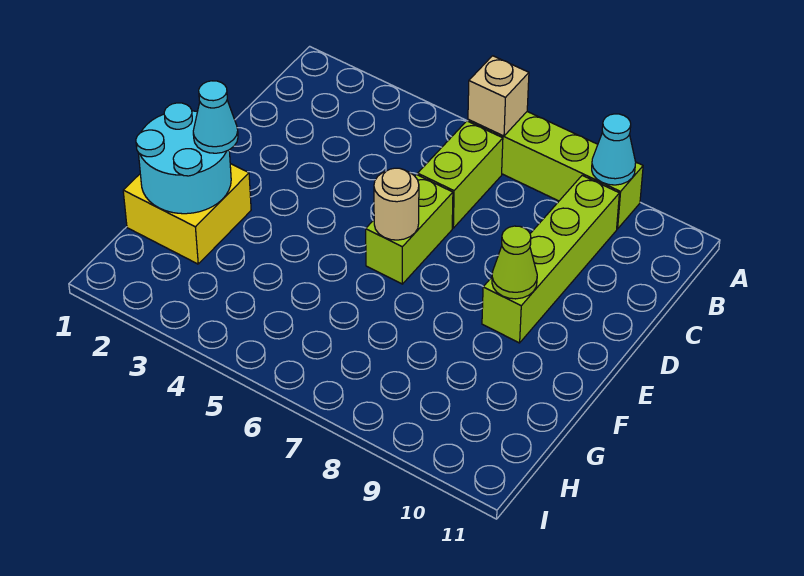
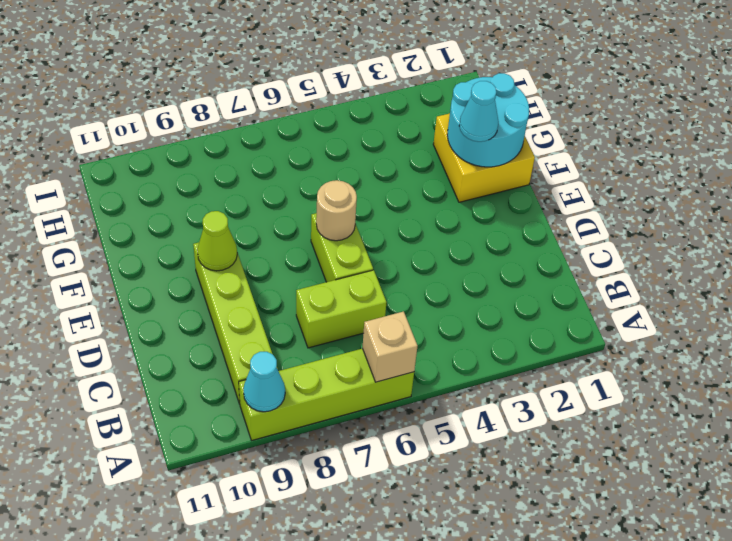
lime 1x2 brick [418,121,503,228] -> lime 1x2 brick turned to [296,270,387,348]

